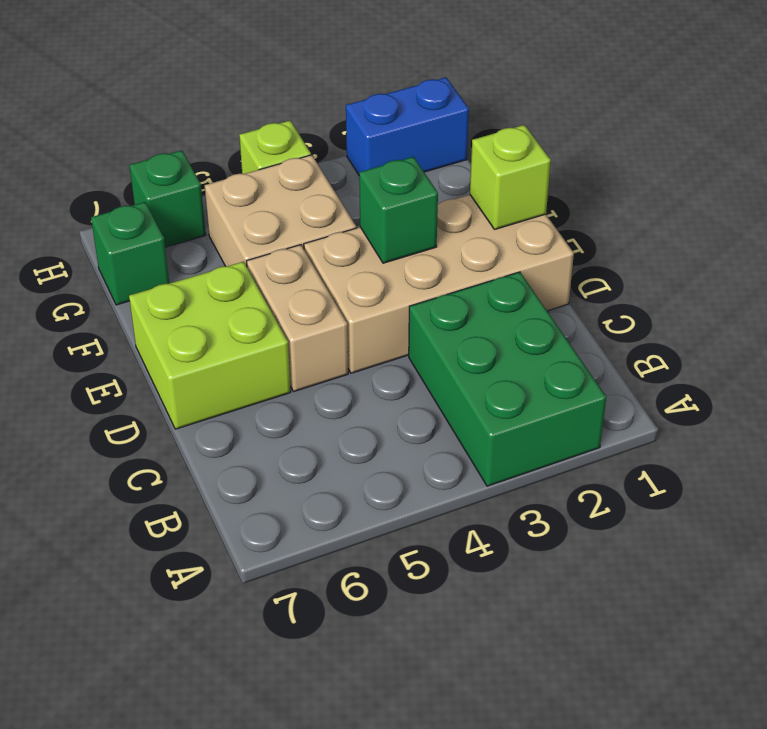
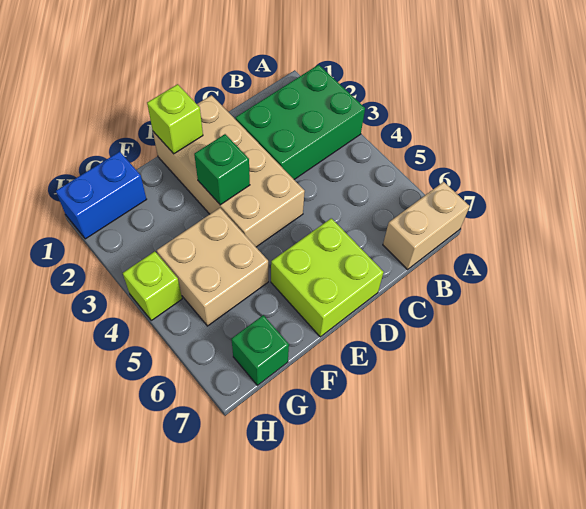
tan 1x2 brick [247,245,348,392] -> tan 1x2 brick moved to [383,182,470,270]
blue 1x2 brick [346,77,469,175] -> blue 1x2 brick turned to [56,152,147,239]
green 1x1 brick [129,150,206,247] -> none

